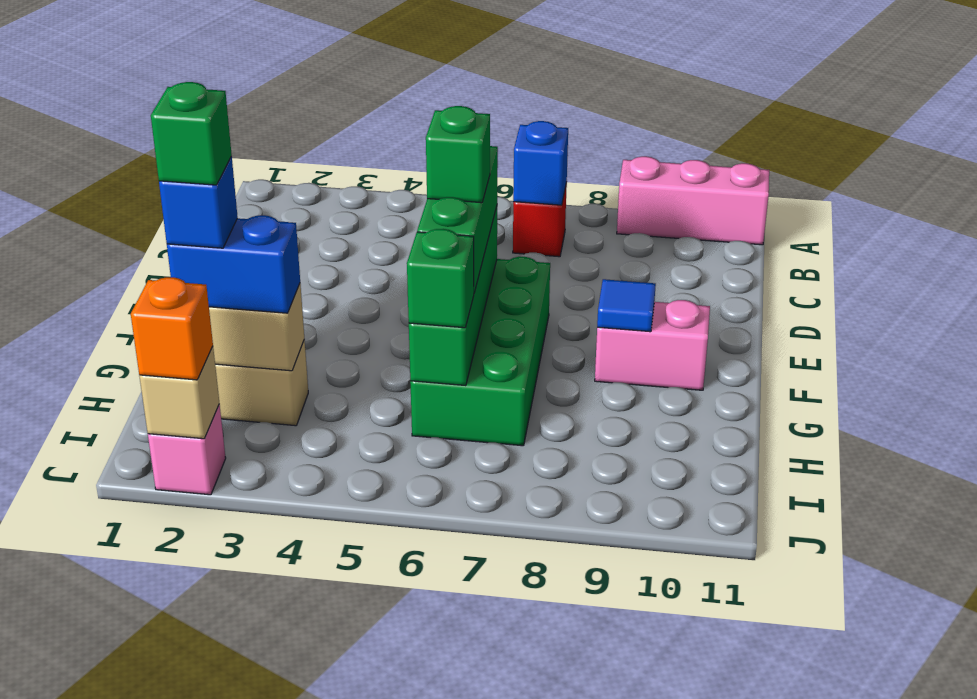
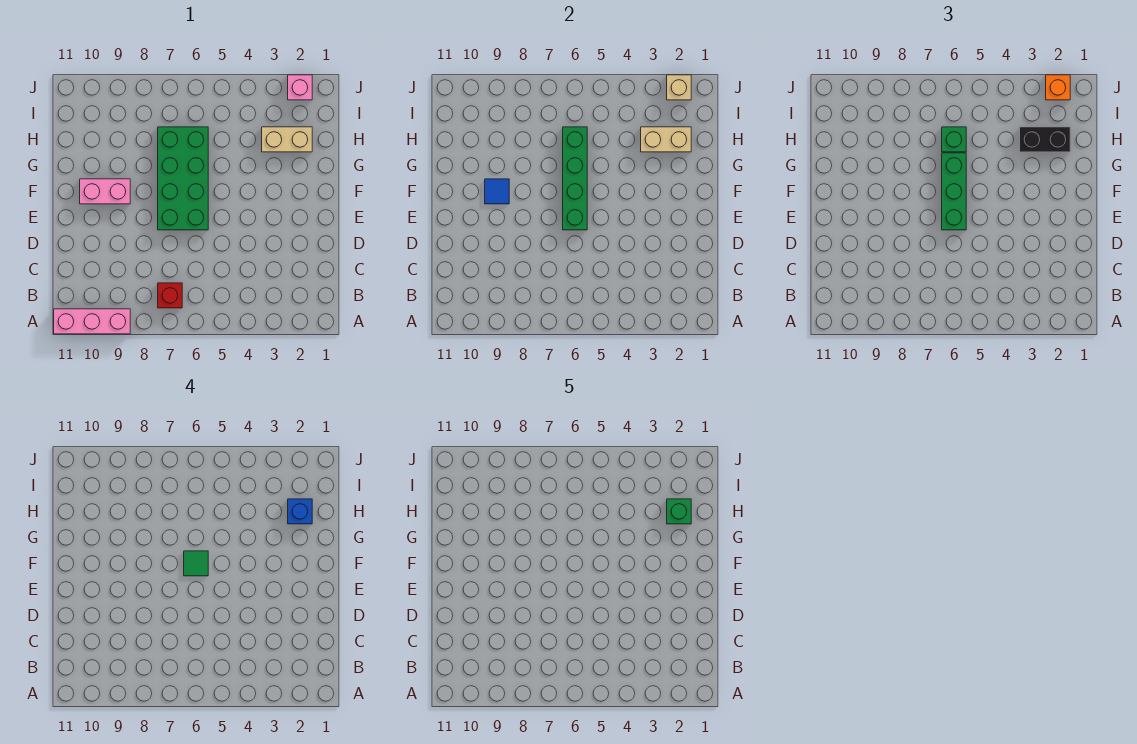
blue 1x1 brick [513,121,568,205] -> none
green 1x1 brick [426,106,490,203] -> green 1x1 tile [184,551,208,576]
blue 1x2 brick [167,215,300,313] -> black 1x2 brick [1020,127,1070,152]

